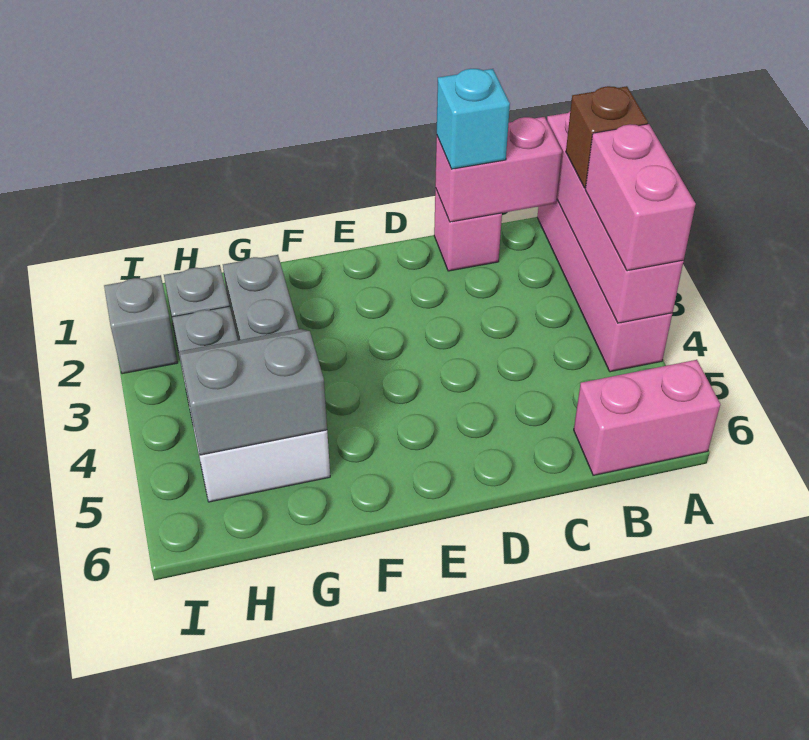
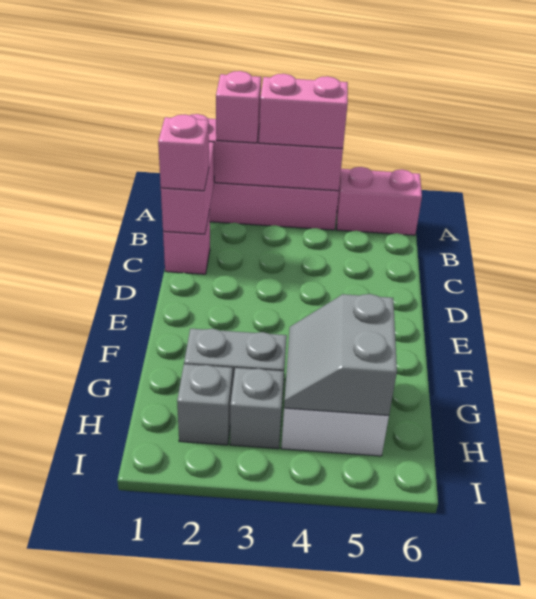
brown 1x1 brick [566,86,648,188] -> pink 1x1 brick [216,71,261,143]
pink 1x2 brick [574,360,720,475] -> pink 1x2 brick turned to [337,167,422,235]
cyan 1x1 brick [437,69,510,169] -> pink 1x1 brick [158,114,209,191]
grey 1x1 brick [104,275,178,374] -> none

